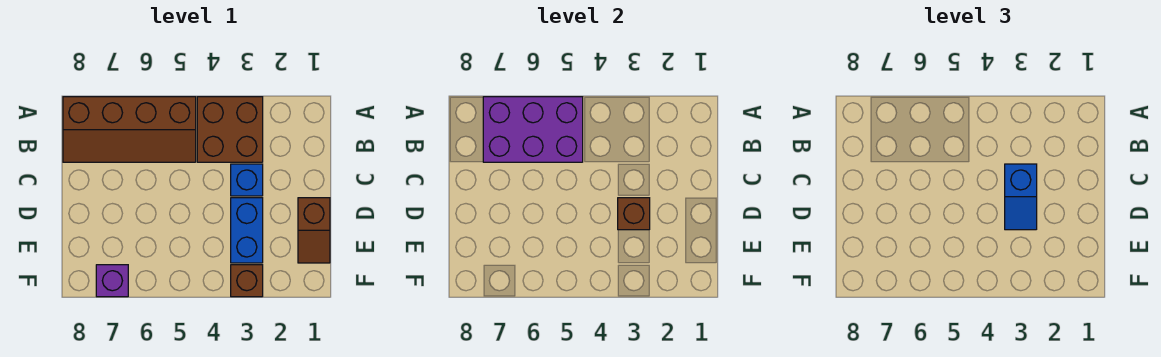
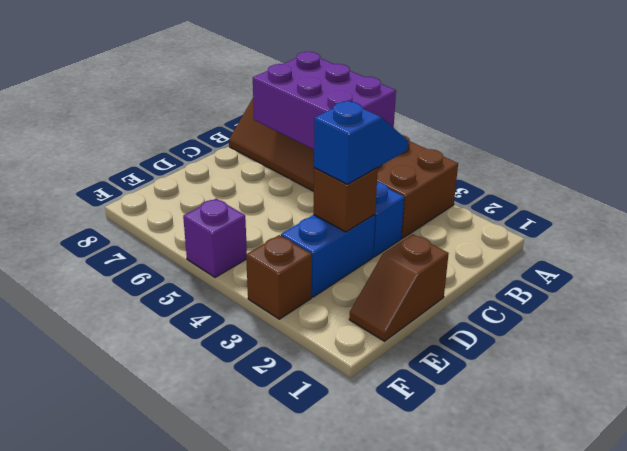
blue 1x2 slope [1005,164,1037,230] -> blue 1x2 slope turned to [314,101,408,184]
purple 1x1 brick [96,265,128,297] -> purple 1x1 brick moved to [183,199,247,278]

